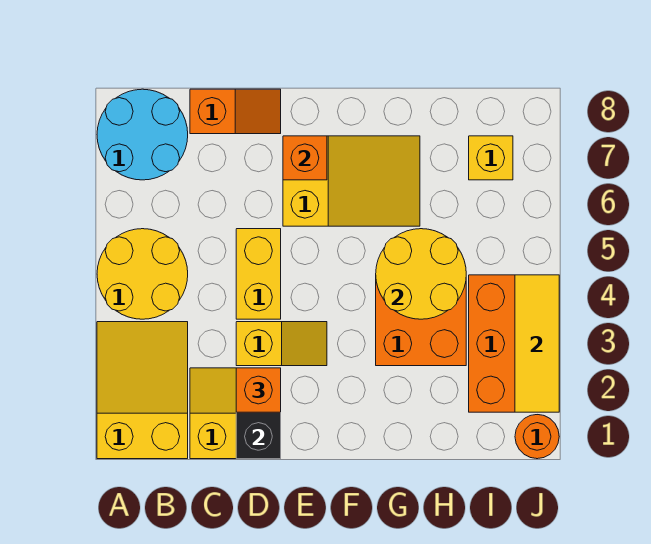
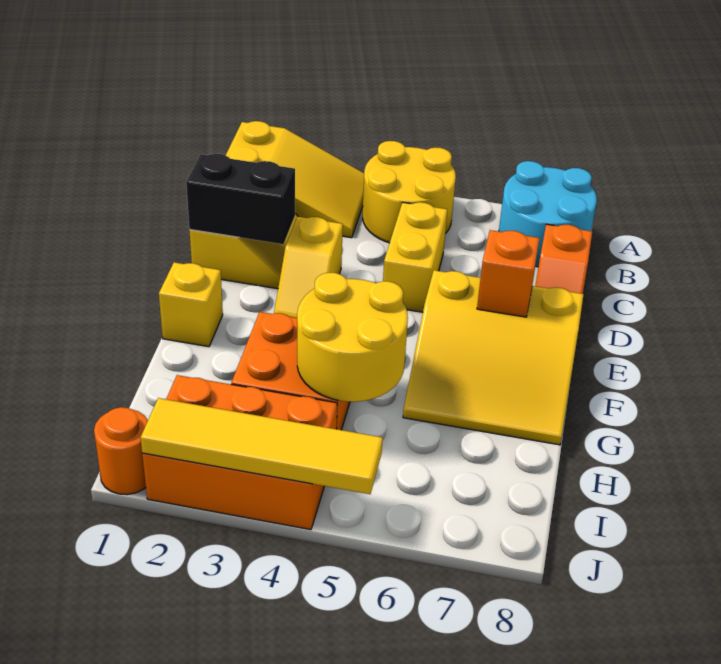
orange 1x1 brick [236,368,281,412] -> none
yellow 1x2 brick [236,229,281,319] -> yellow 1x2 brick turned to [383,202,447,312]
yellow 2x3 slope [283,136,420,226] -> yellow 3x3 slope [403,270,584,445]
yellow 1x1 brick [469,136,513,180] -> yellow 1x1 brick moved to [159,262,223,347]
yellow 1x3 tile [515,275,559,412] -> yellow 1x4 tile [140,398,383,494]

